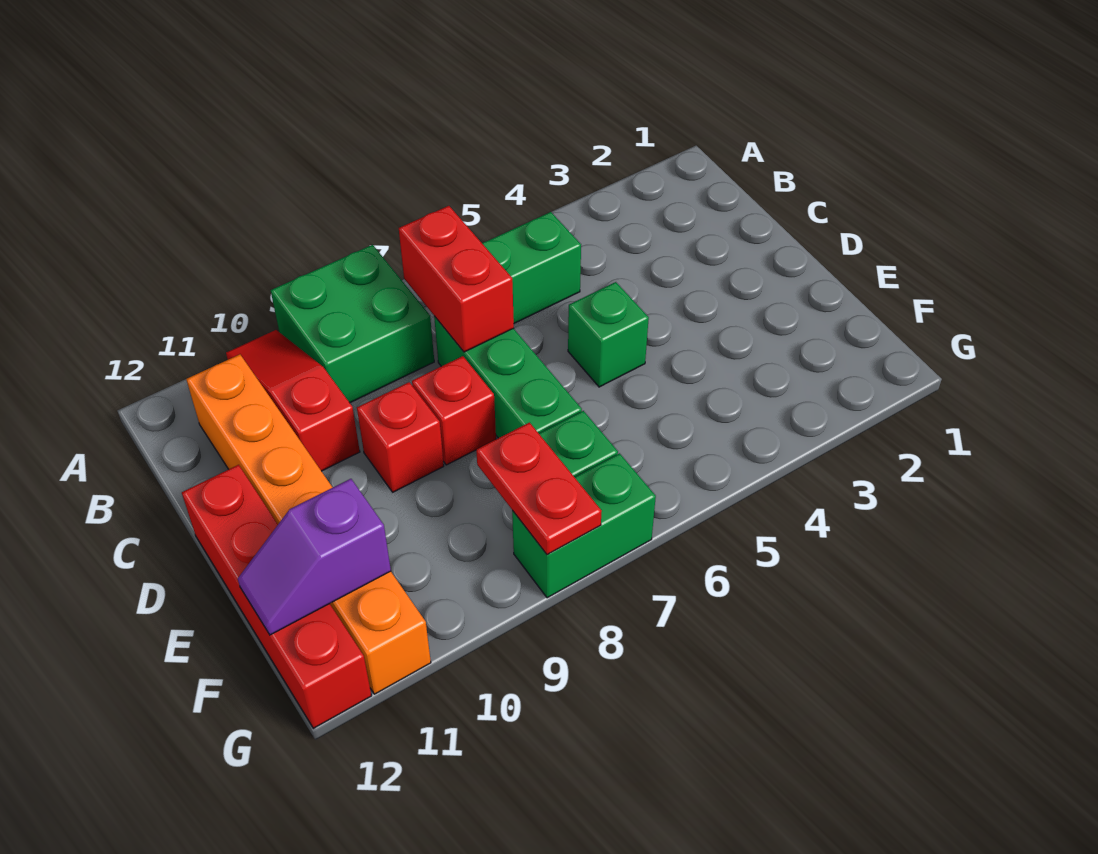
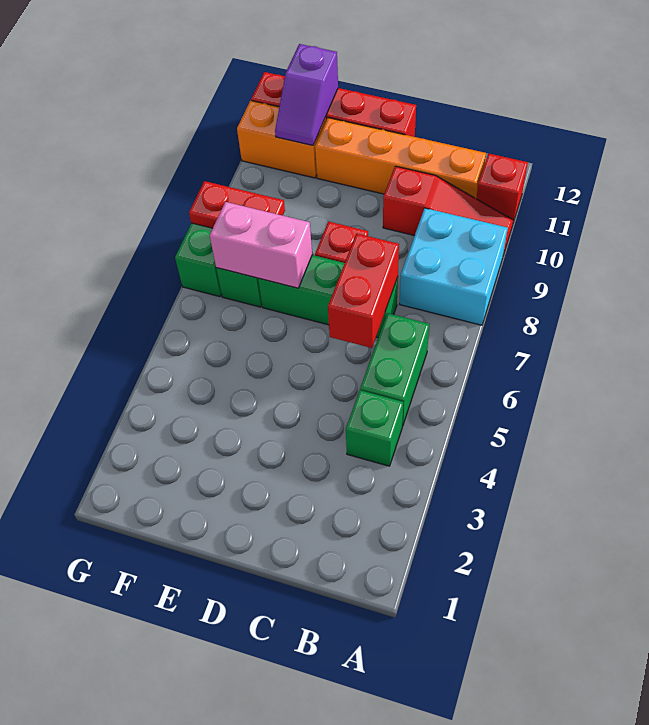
green 2x2 brick [271,245,434,403] -> cyan 2x2 brick [400,208,508,325]
red 1x2 brick [399,206,514,352] -> red 1x2 brick turned to [328,234,399,348]
green 1x1 brick [568,282,649,387] -> green 1x1 brick moved to [346,390,403,466]
red 1x1 brick [357,382,444,492] -> red 1x1 brick moved to [476,153,528,222]
none -> pink 1x2 brick [210,202,312,288]
purple 1x2 slope [238,479,391,635] -> purple 1x2 slope turned to [275,44,338,145]

